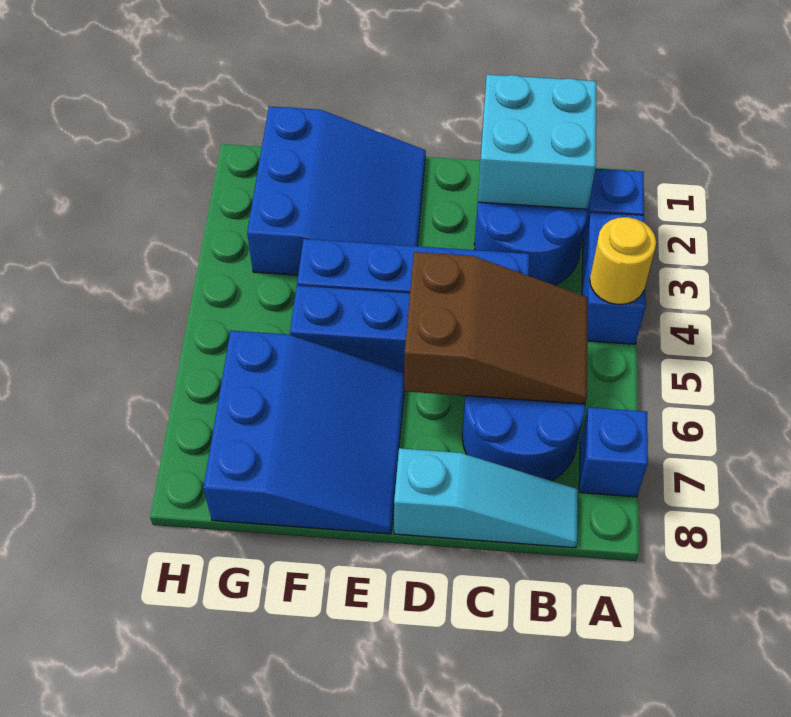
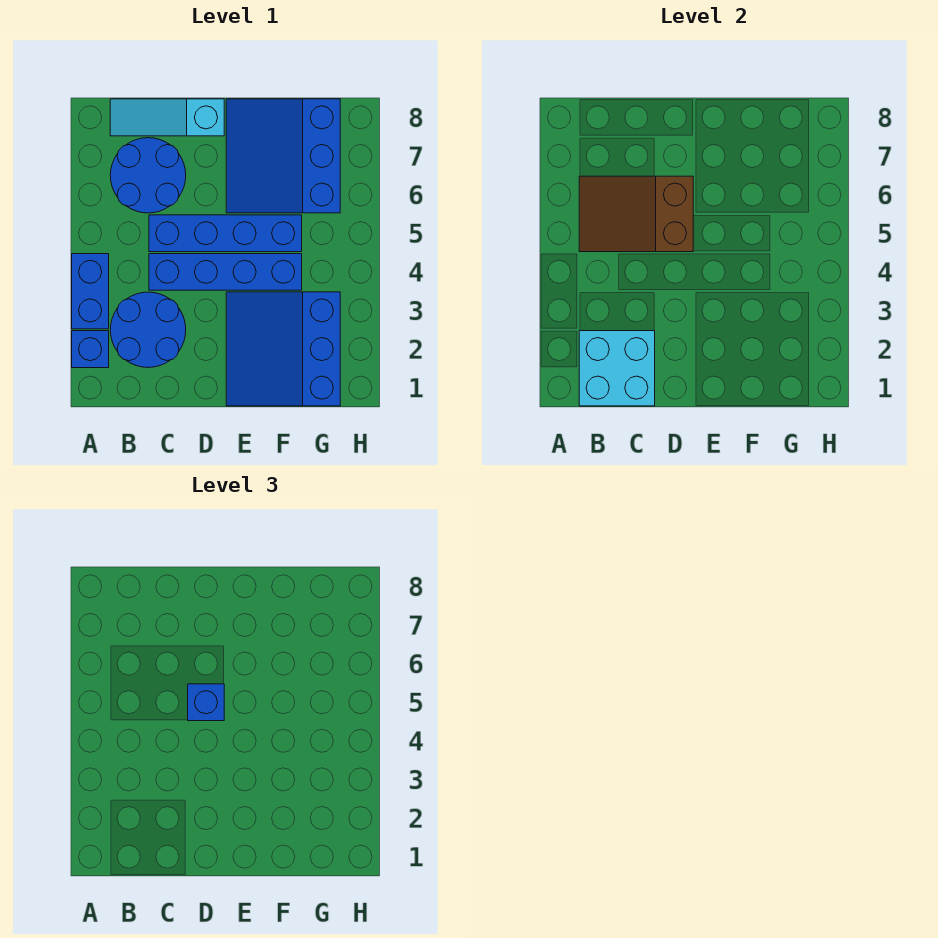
yellow 1x1 round brick [590,217,656,305] -> none
blue 1x1 brick [579,407,648,497] -> blue 1x1 brick moved to [188,684,224,721]

